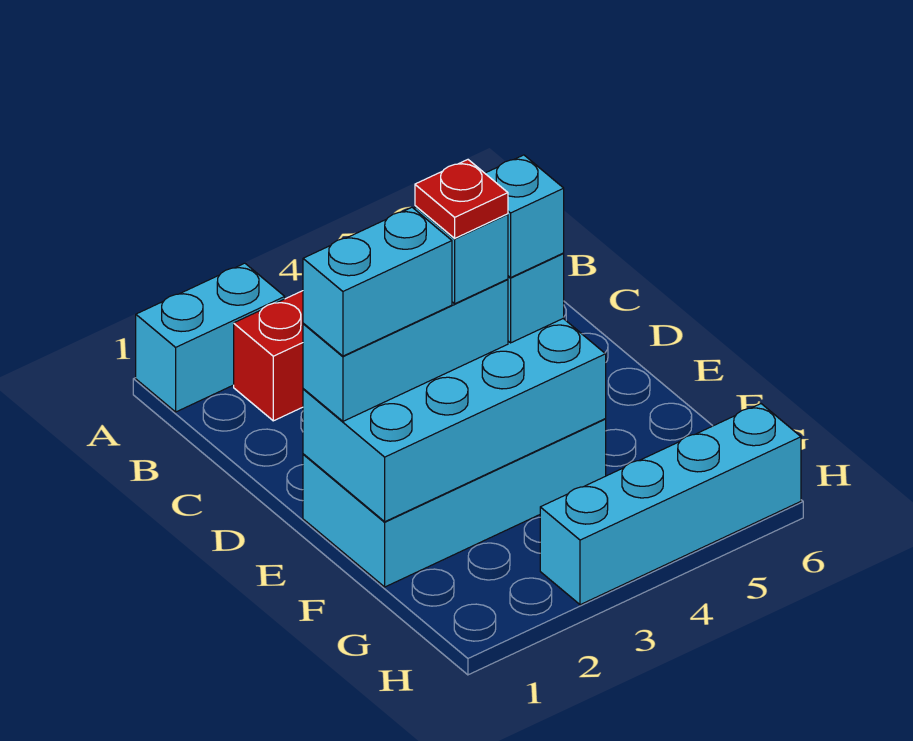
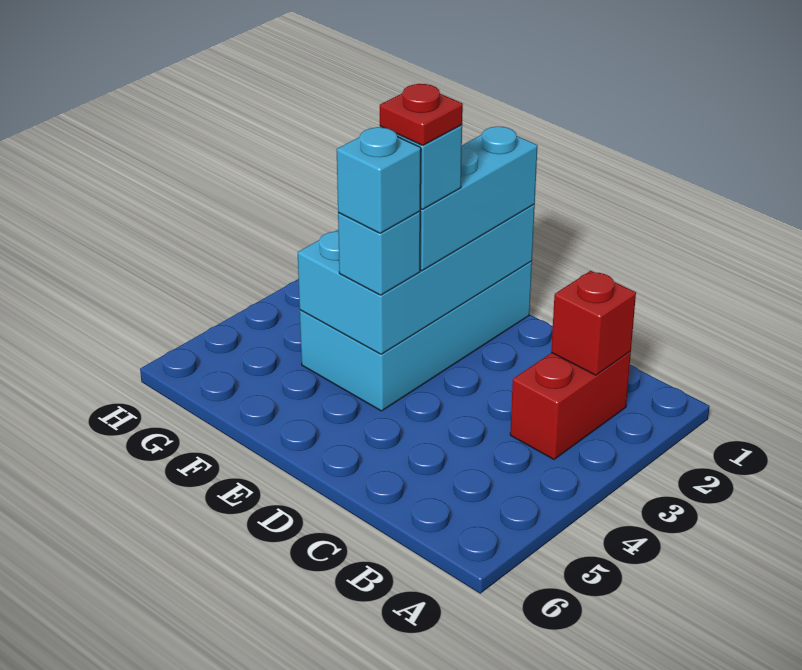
cyan 1x2 brick [136,263,285,412] -> none
none -> red 1x1 brick [551,271,636,375]
cyan 1x2 brick [303,208,452,356] -> none
cyan 1x4 brick [540,404,801,605] -> none

